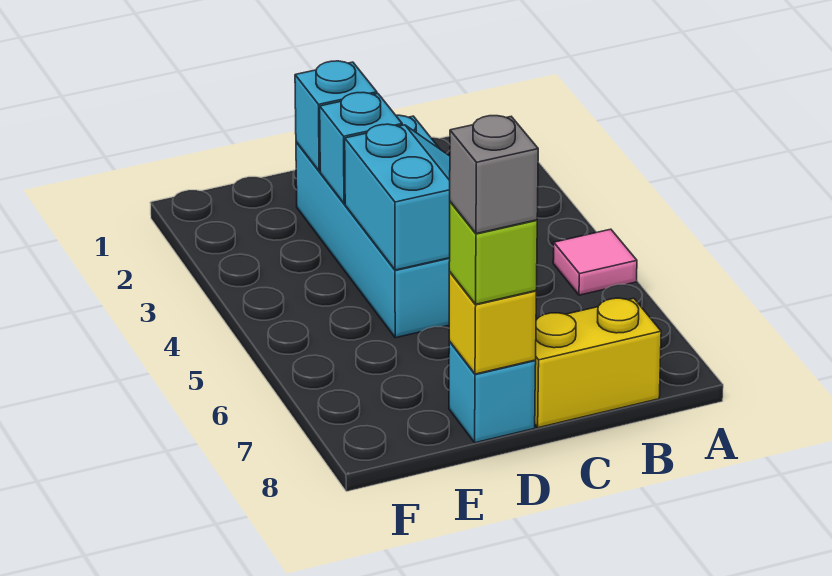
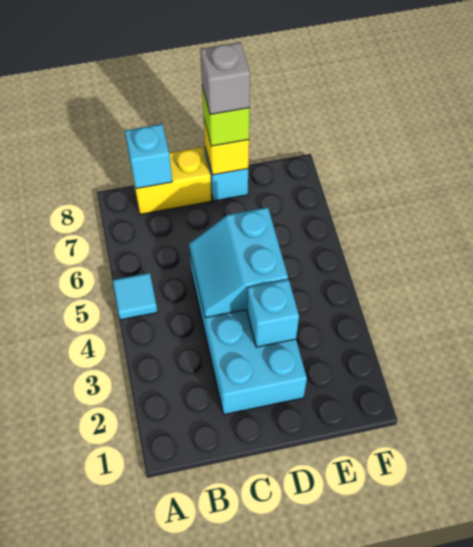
pink 1x1 tile [553,229,637,295] -> cyan 1x1 tile [113,273,157,320]
cyan 1x1 brick [295,61,377,171] -> cyan 1x1 brick moved to [125,124,172,189]

